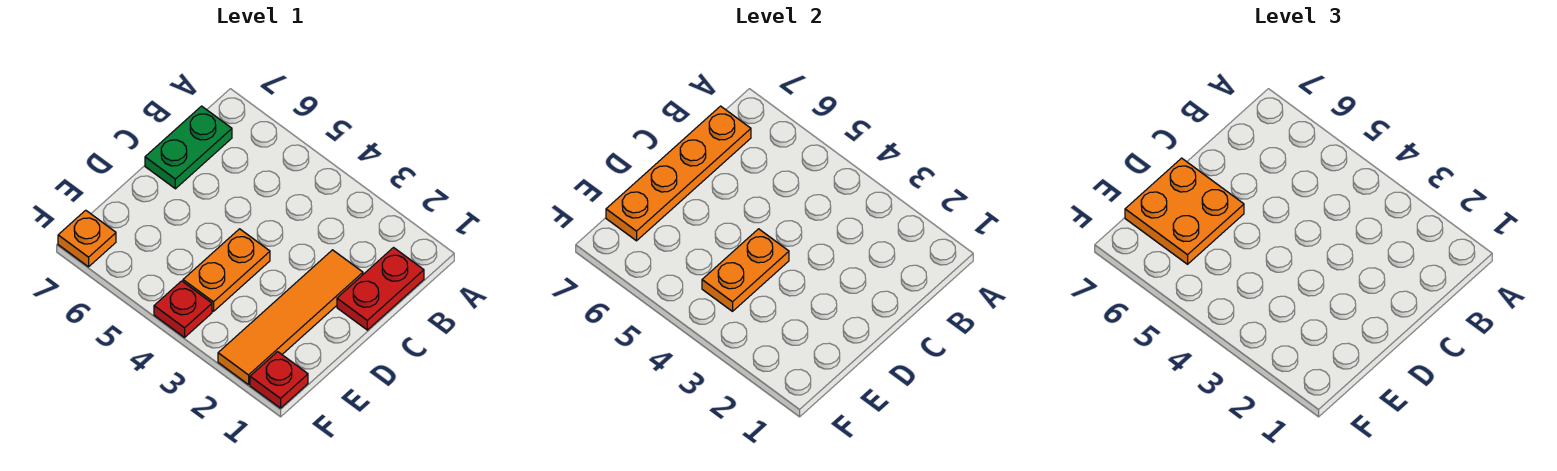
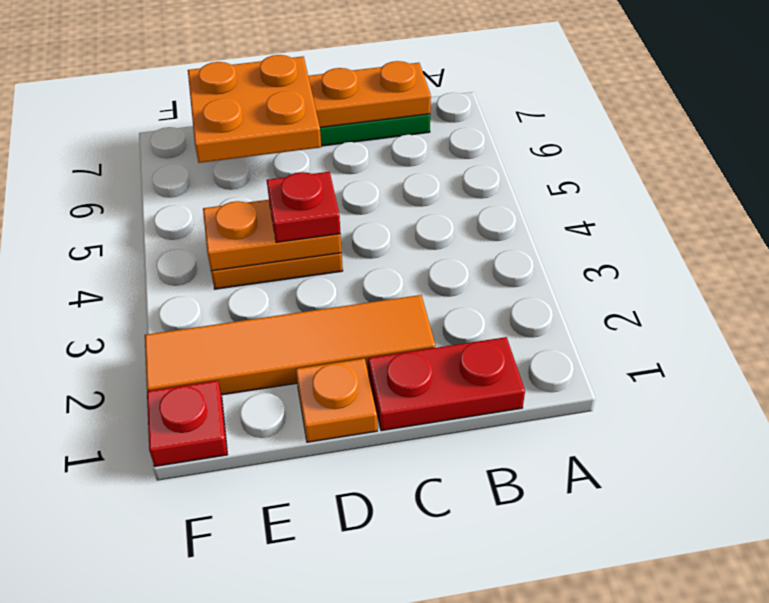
red 1x1 plate [154,281,212,337] -> red 1x1 plate moved to [267,172,341,242]
orange 1x1 plate [58,210,116,267] -> orange 1x1 plate moved to [296,358,377,442]

